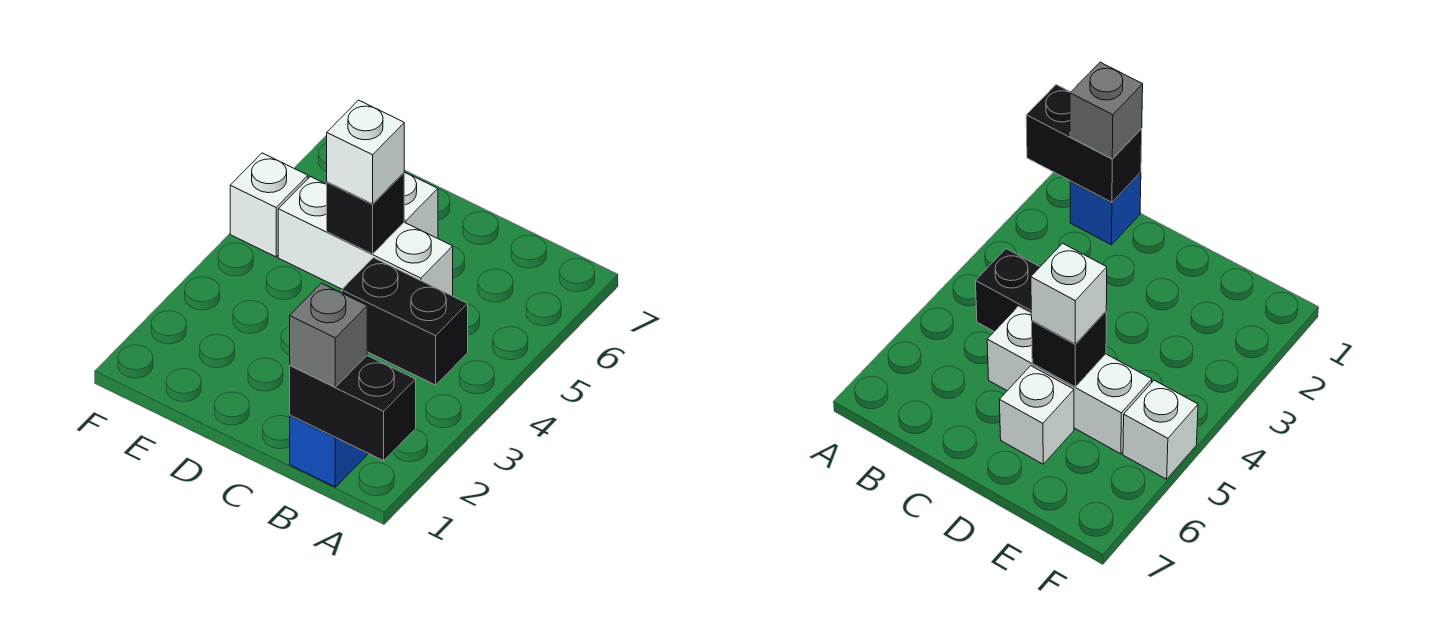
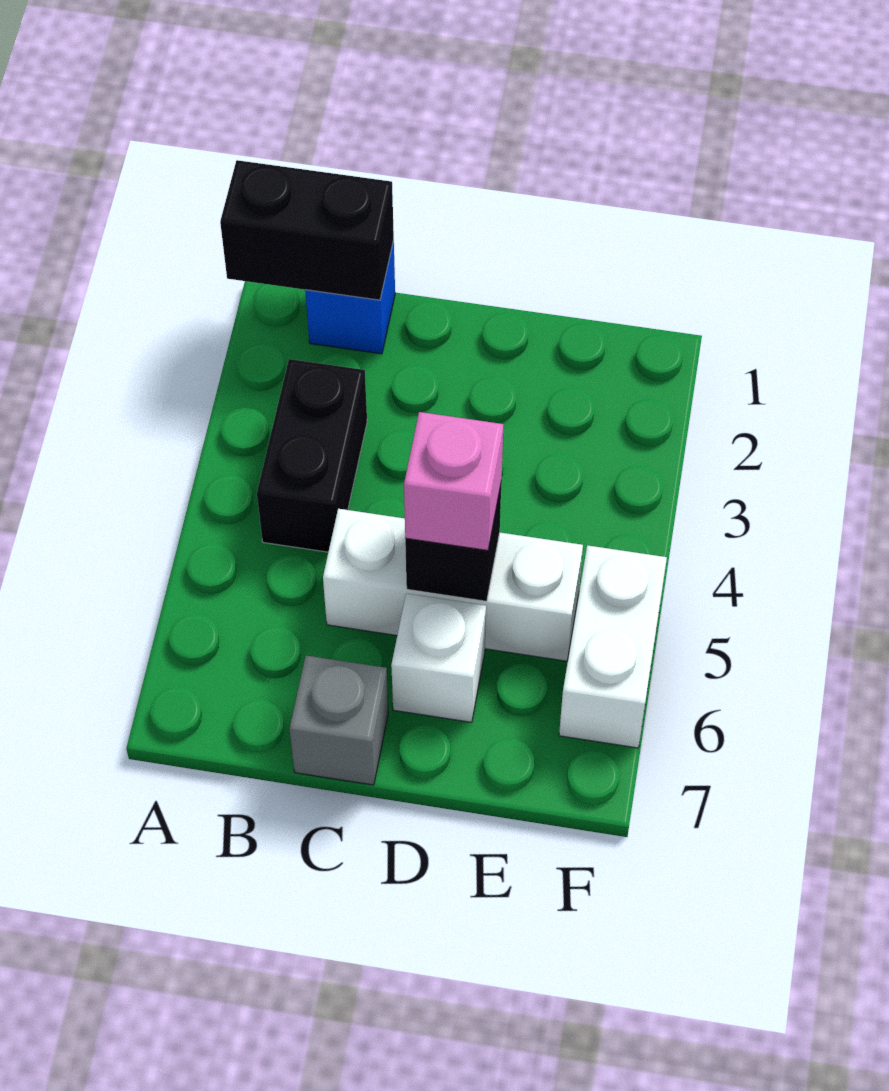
grey 1x1 brick [290,283,367,387] -> grey 1x1 brick moved to [289,656,388,785]
black 1x2 brick [342,258,468,385] -> black 1x2 brick turned to [257,359,367,552]
white 1x1 brick [327,100,404,204] -> pink 1x1 brick [404,412,503,550]
white 1x1 brick [230,153,308,257] -> white 1x2 brick [559,545,667,748]

